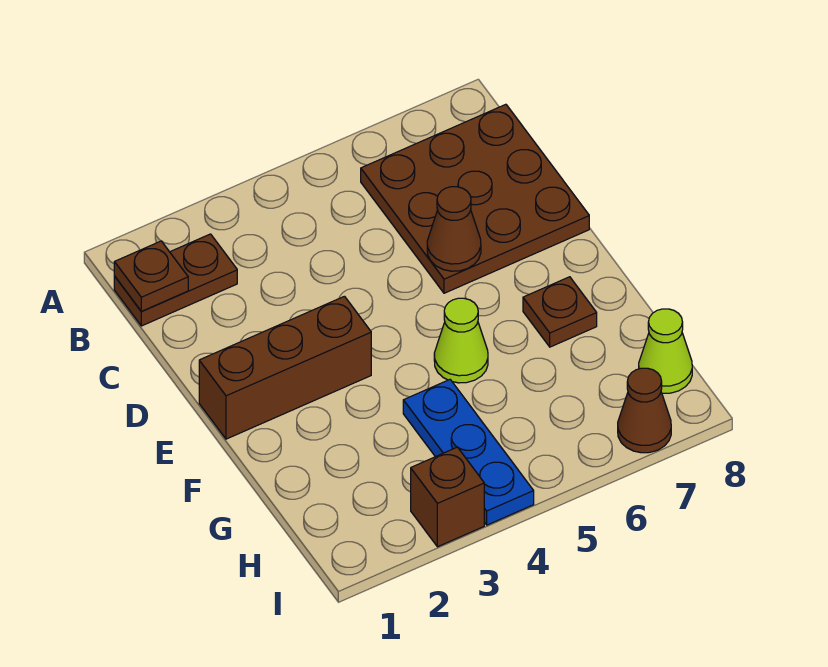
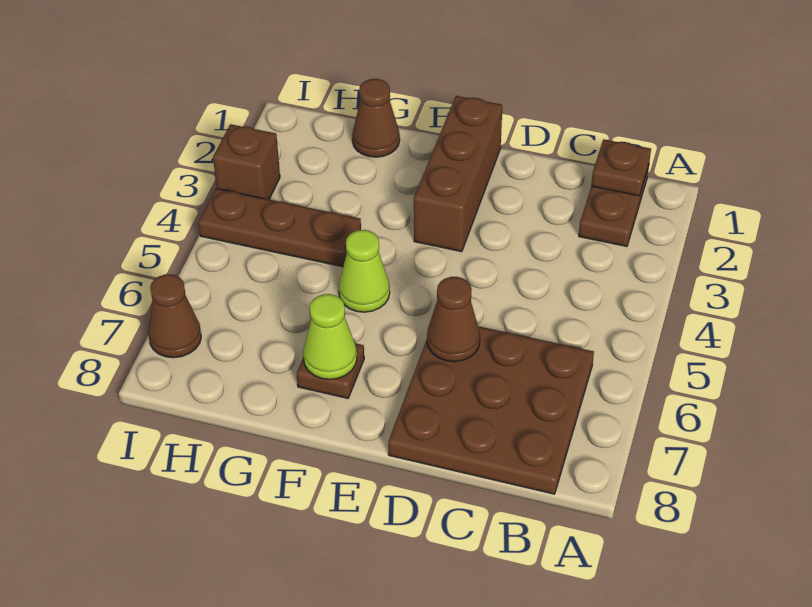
none -> brown 1x1 cone [352,79,400,157]
blue 1x3 plate [403,380,534,525] -> brown 1x3 plate [198,189,361,267]
lime 1x1 cone [639,309,692,393] -> lime 1x1 cone moved to [303,294,357,379]

